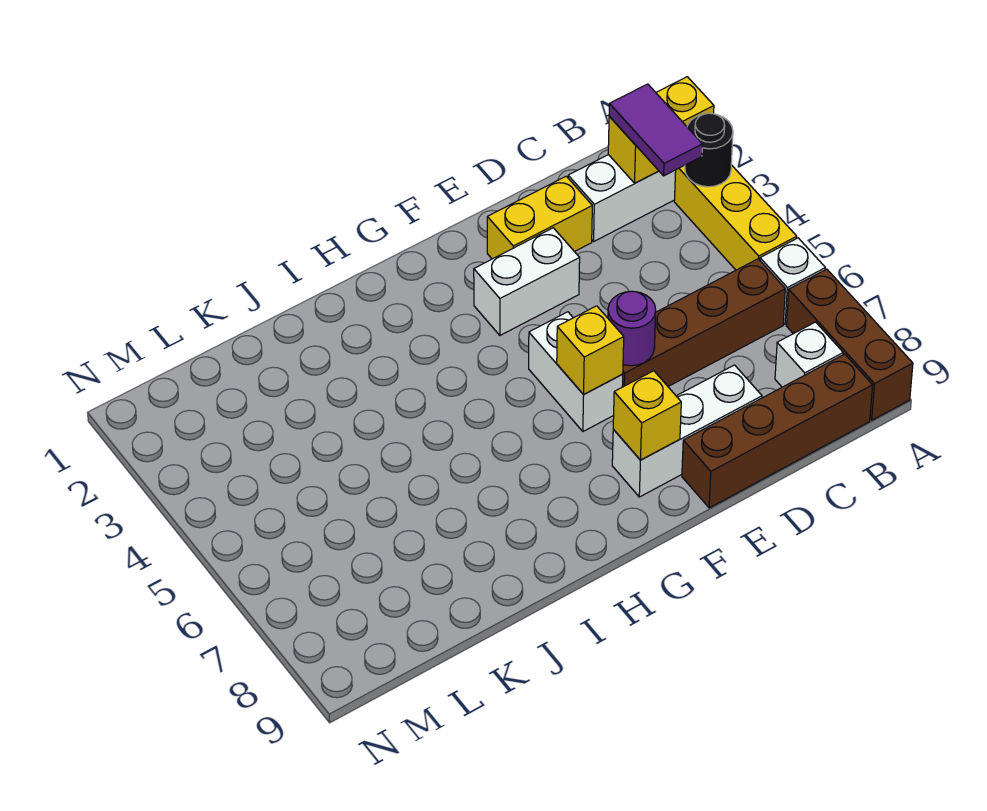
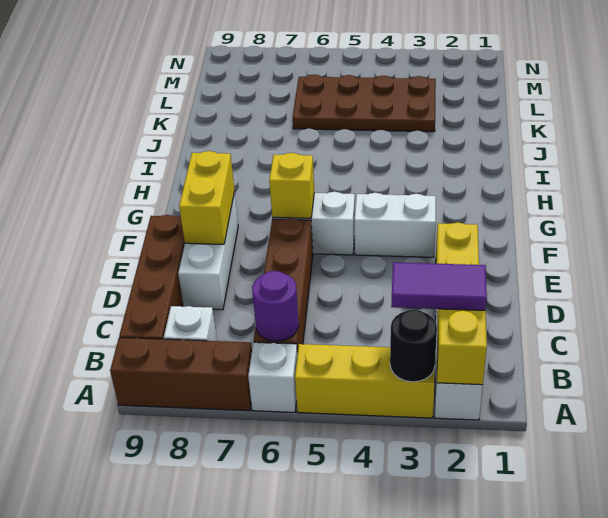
white 1x2 brick [474,228,580,335] -> white 1x2 brick turned to [355,193,436,257]
purple 1x1 round brick [608,291,656,366] -> purple 1x1 round brick moved to [252,271,299,341]
yellow 1x1 brick [613,371,681,460] -> yellow 1x2 brick [179,151,235,244]
none -> brown 2x4 plate [293,74,436,132]

